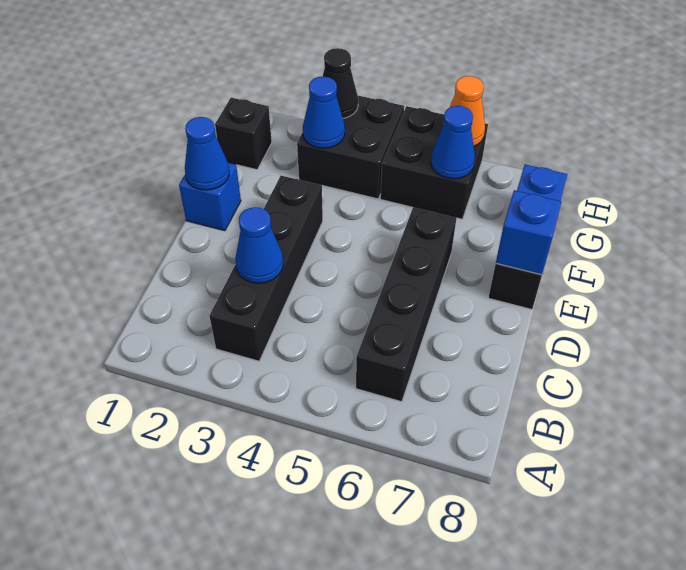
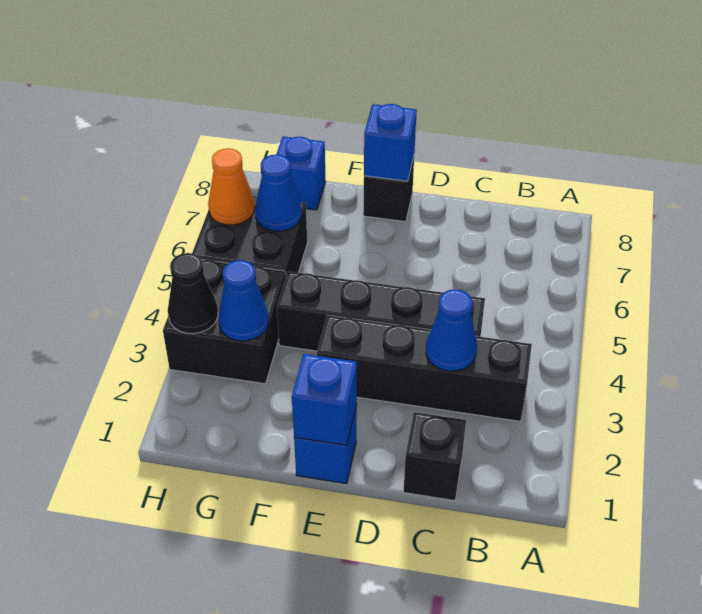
black 1x4 brick [356,207,456,402] -> black 1x4 brick moved to [277,271,485,351]
blue 1x1 cone [185,117,229,190] -> blue 1x1 brick [292,354,357,445]
black 1x1 brick [215,98,272,170] -> black 1x1 brick moved to [403,412,466,501]

